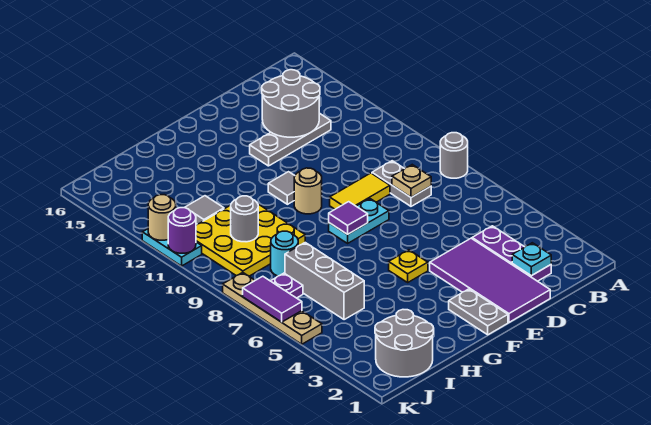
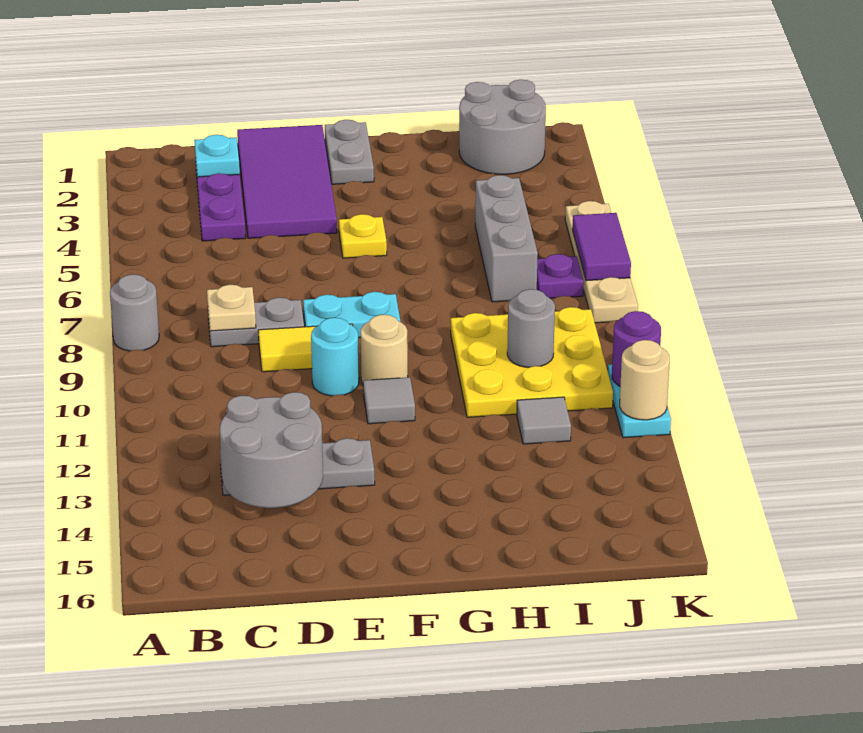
grey 1x2 plate [372,161,431,206] -> grey 1x2 plate turned to [208,298,304,347]
purple 1x1 tile [329,202,368,234] -> none
cyan 1x1 round brick [271,231,298,276] -> cyan 1x1 round brick moved to [311,318,359,396]

